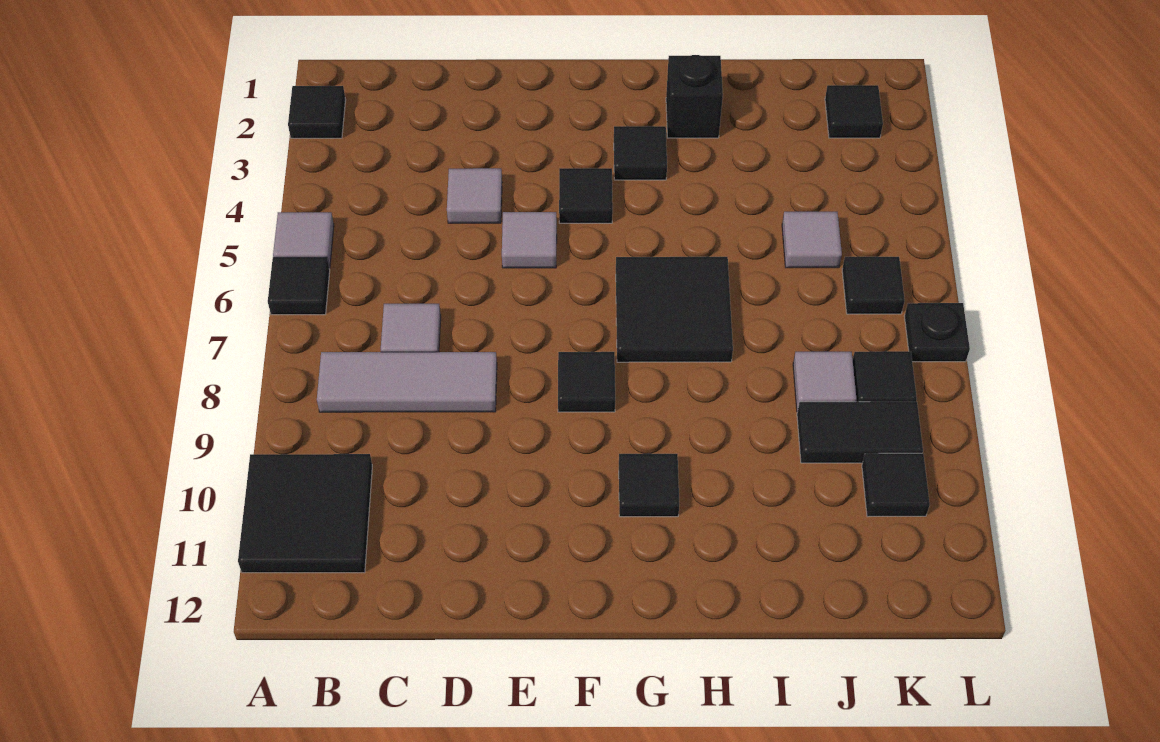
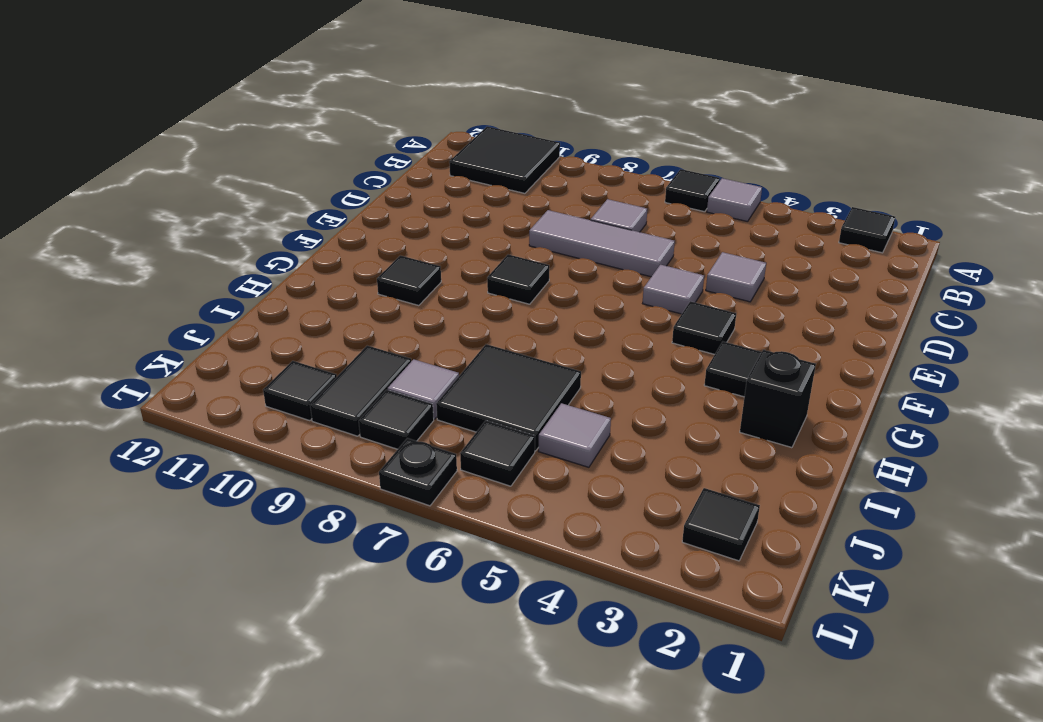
grey 1x3 tile [317,352,497,412] -> grey 1x3 tile turned to [529,210,675,277]
black 2x2 tile [616,257,733,362] -> black 2x2 tile moved to [436,344,581,451]

